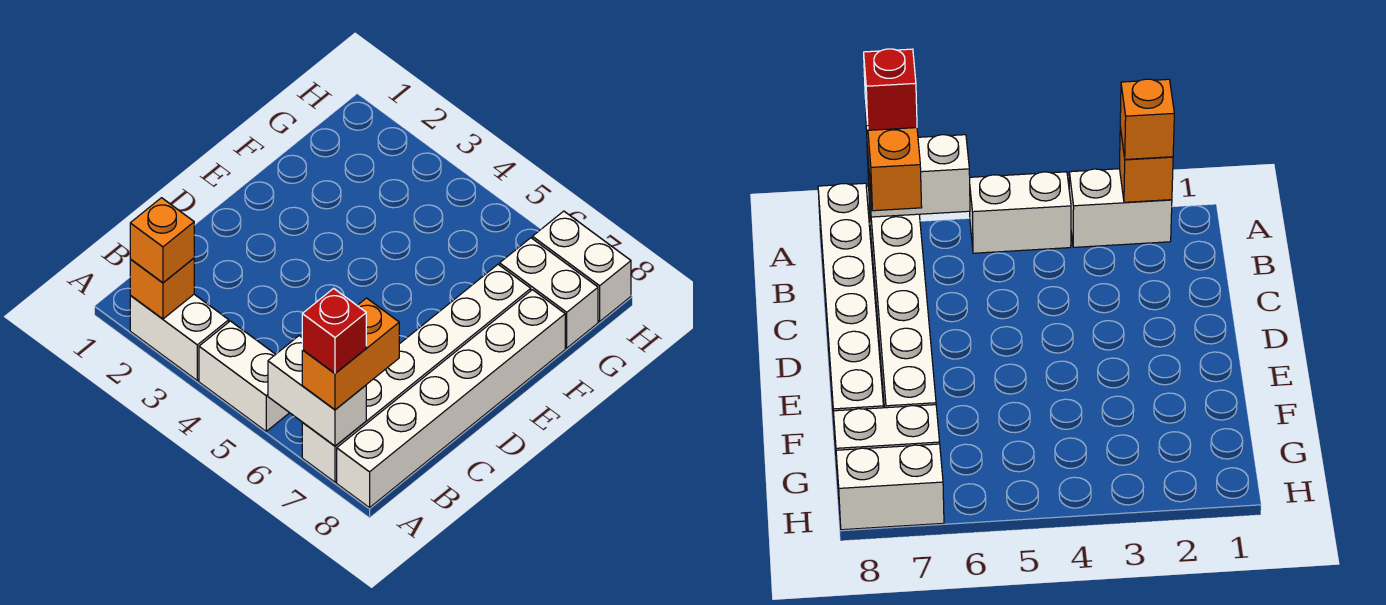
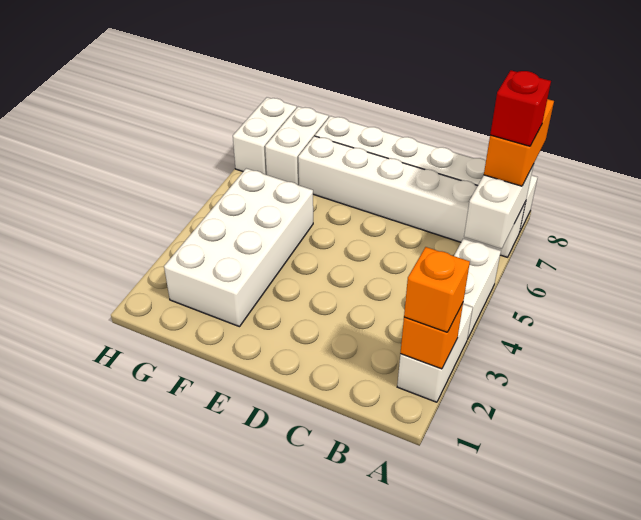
orange 1x2 brick [302,298,399,410] -> orange 1x2 brick turned to [484,99,554,186]
none -> white 2x4 brick [164,168,313,327]

